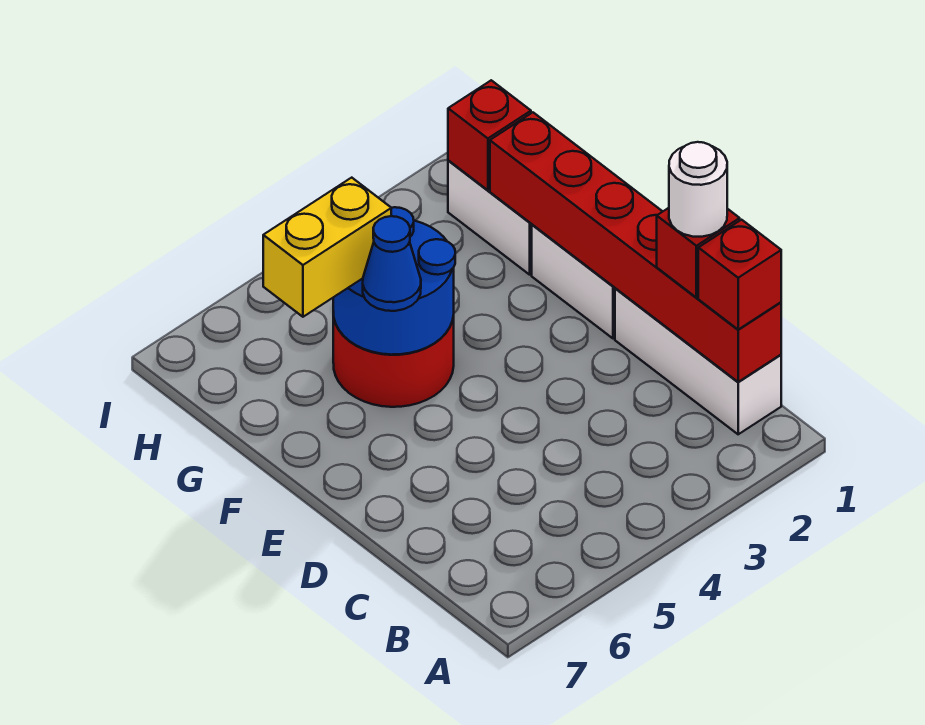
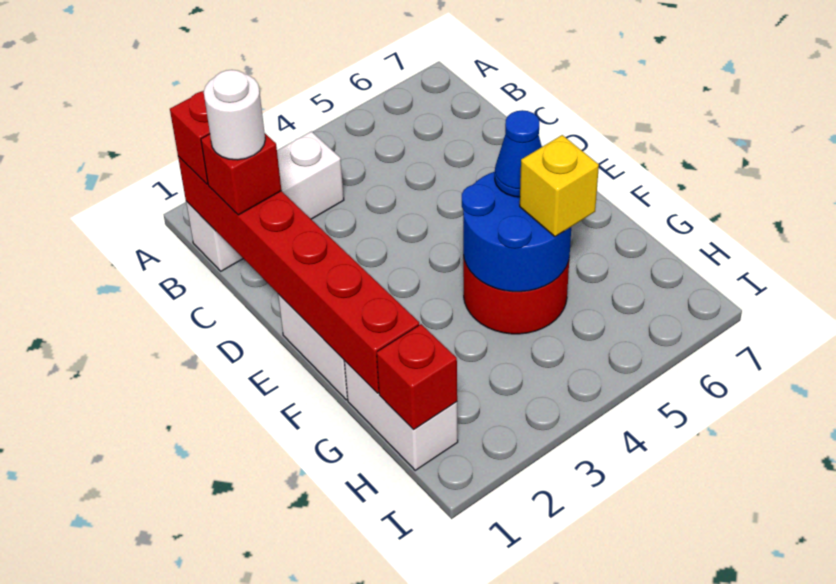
white 1x3 brick [615,288,781,434] -> white 1x3 brick turned to [186,132,344,271]
yellow 1x2 brick [263,178,391,317] -> yellow 1x1 brick [520,135,599,237]

